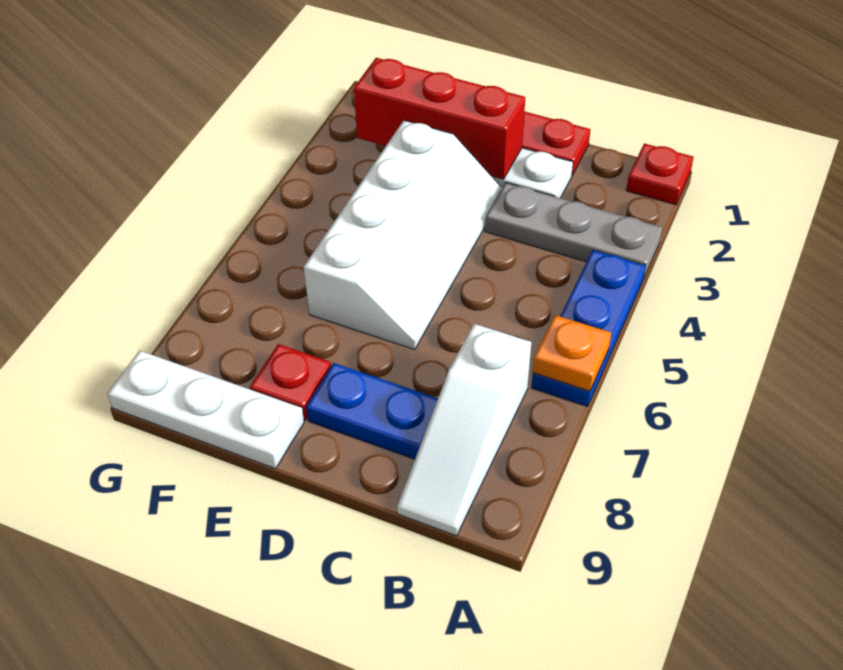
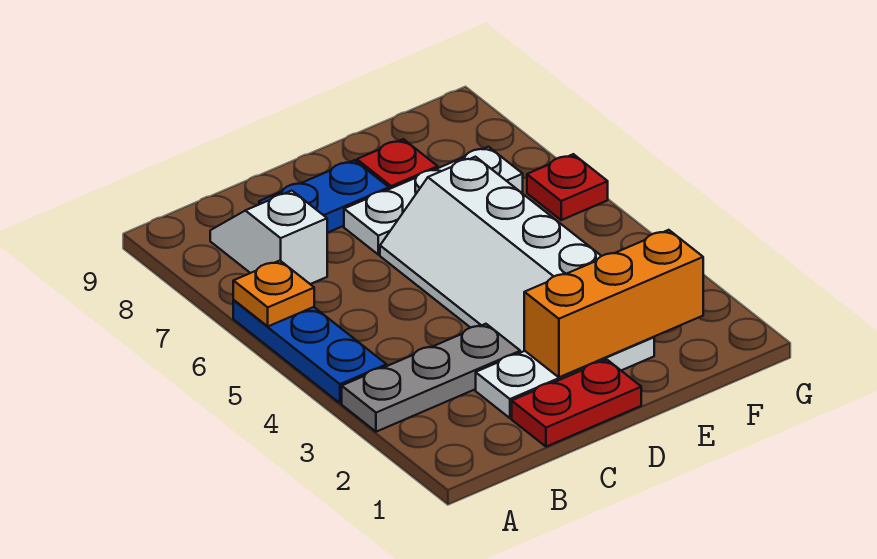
red 1x1 plate [626,143,694,205] -> red 1x1 plate moved to [527,154,608,220]
white 1x3 slope [397,324,531,536] -> white 1x2 slope [210,191,327,284]
red 1x3 brick [354,58,525,179] -> orange 1x3 brick [524,230,703,377]
white 1x3 plate [107,351,304,469] -> white 1x3 plate moved to [344,147,523,255]

